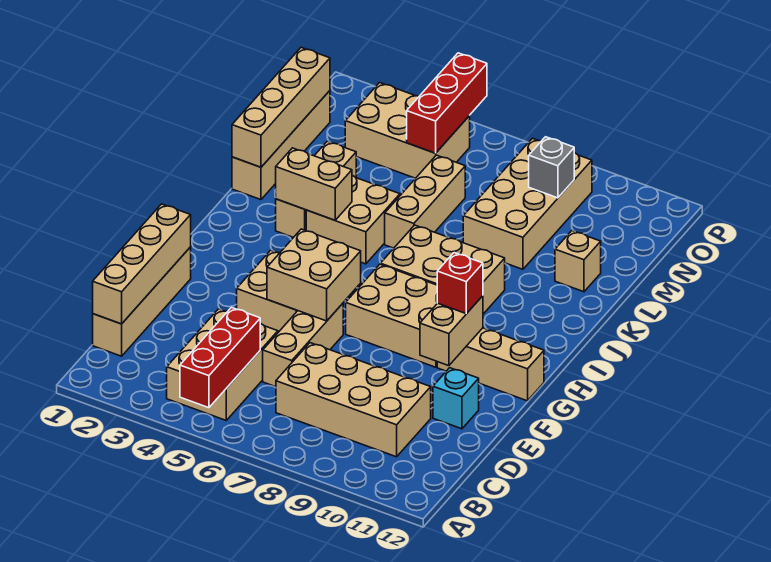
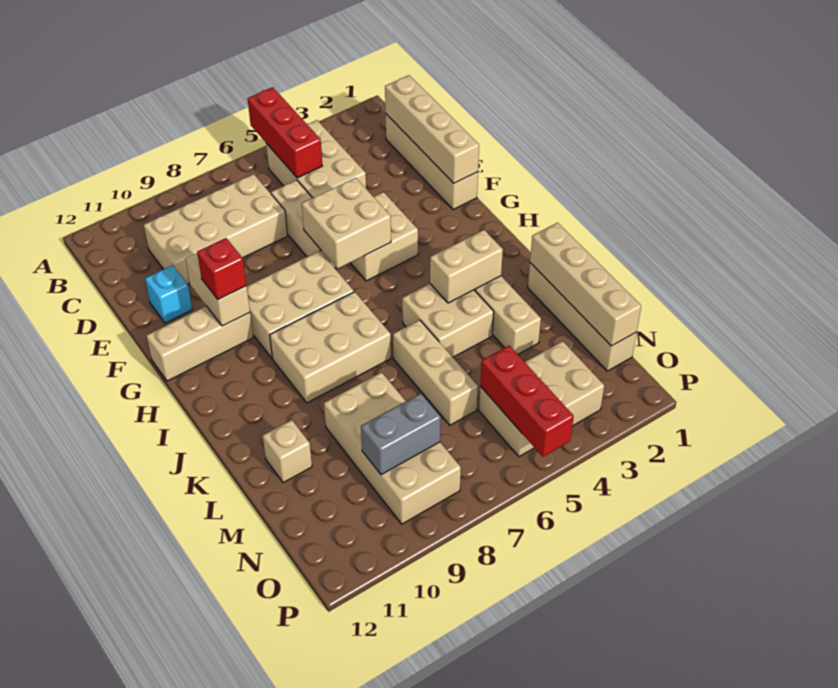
grey 1x1 brick [529,137,574,198] -> grey 1x2 brick [361,393,441,475]

